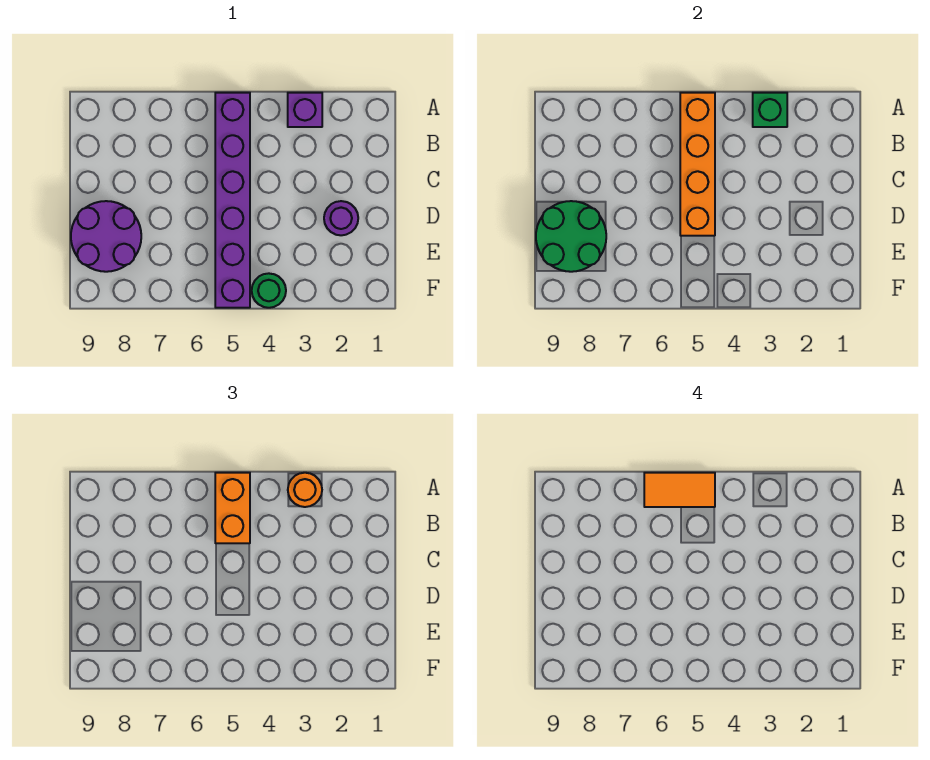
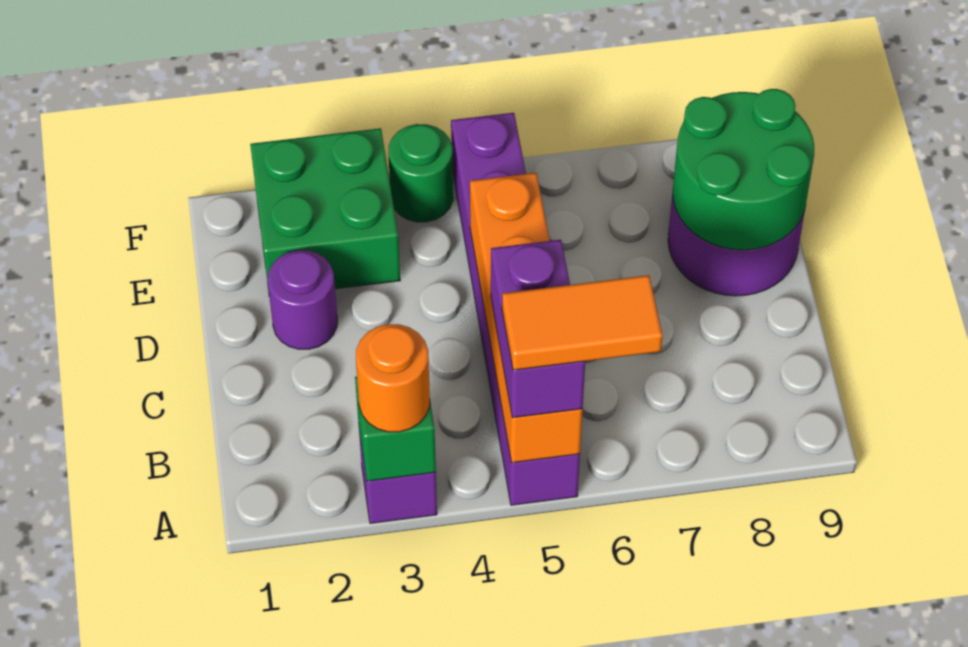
orange 1x2 brick [215,473,250,543] -> purple 1x2 brick [491,240,585,418]
none -> green 2x2 brick [250,128,400,290]

